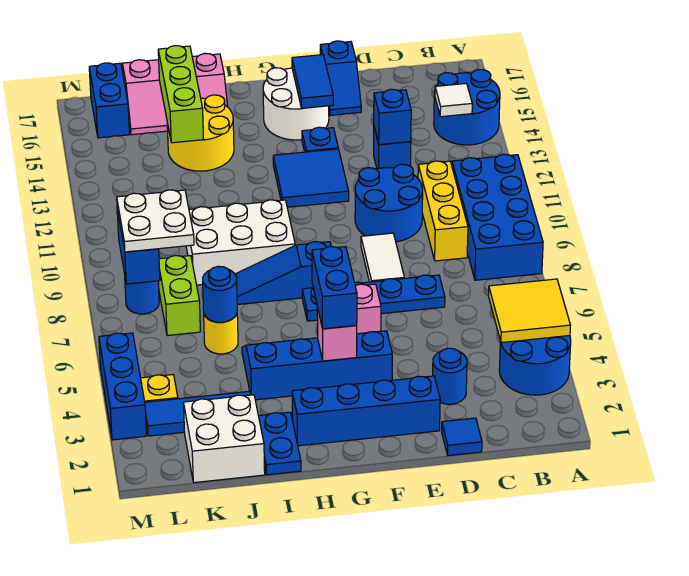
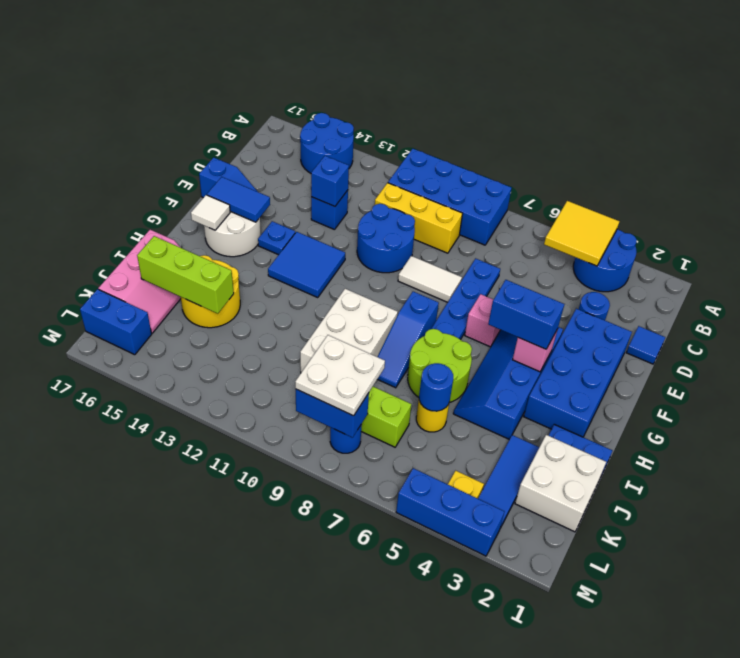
white 1x1 tile [435,83,472,117] -> white 1x1 tile moved to [191,195,230,230]
blue 1x4 brick [292,376,440,446] -> blue 2x4 brick [524,309,632,437]
none -> lime 2x2 round brick [408,329,472,403]

